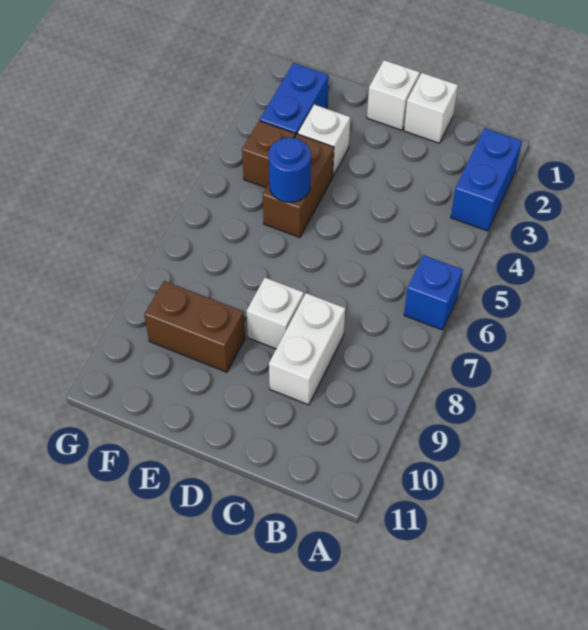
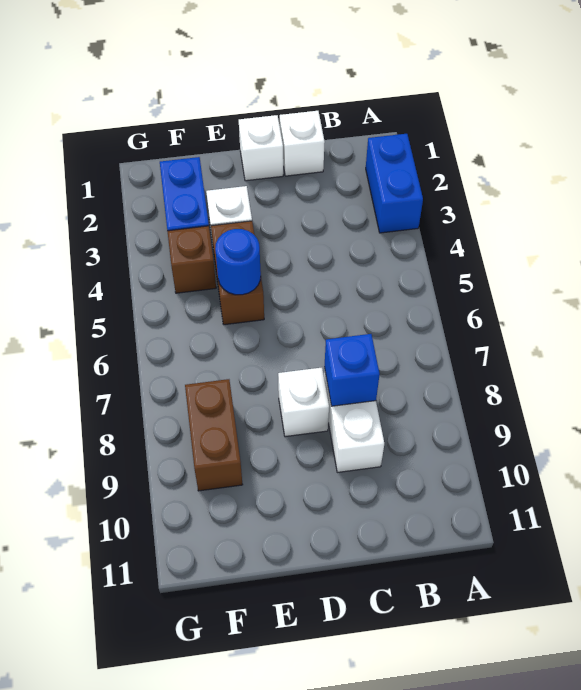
blue 1x1 brick [404,255,463,330] -> blue 1x1 brick moved to [324,334,380,406]
brown 1x2 brick [144,281,245,372] -> brown 1x2 brick turned to [185,379,243,491]

